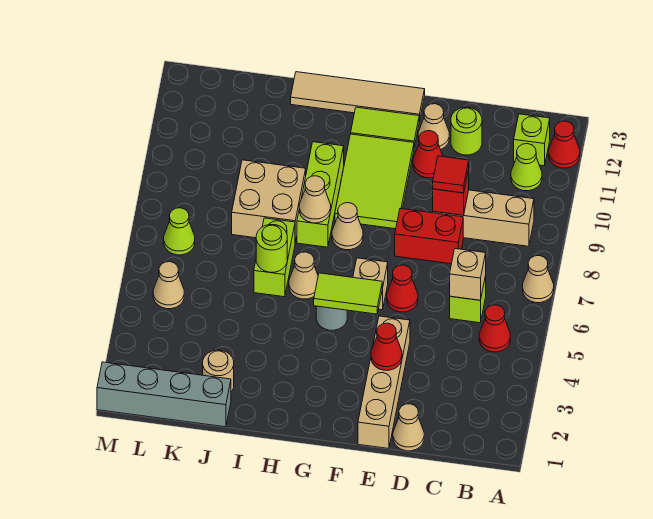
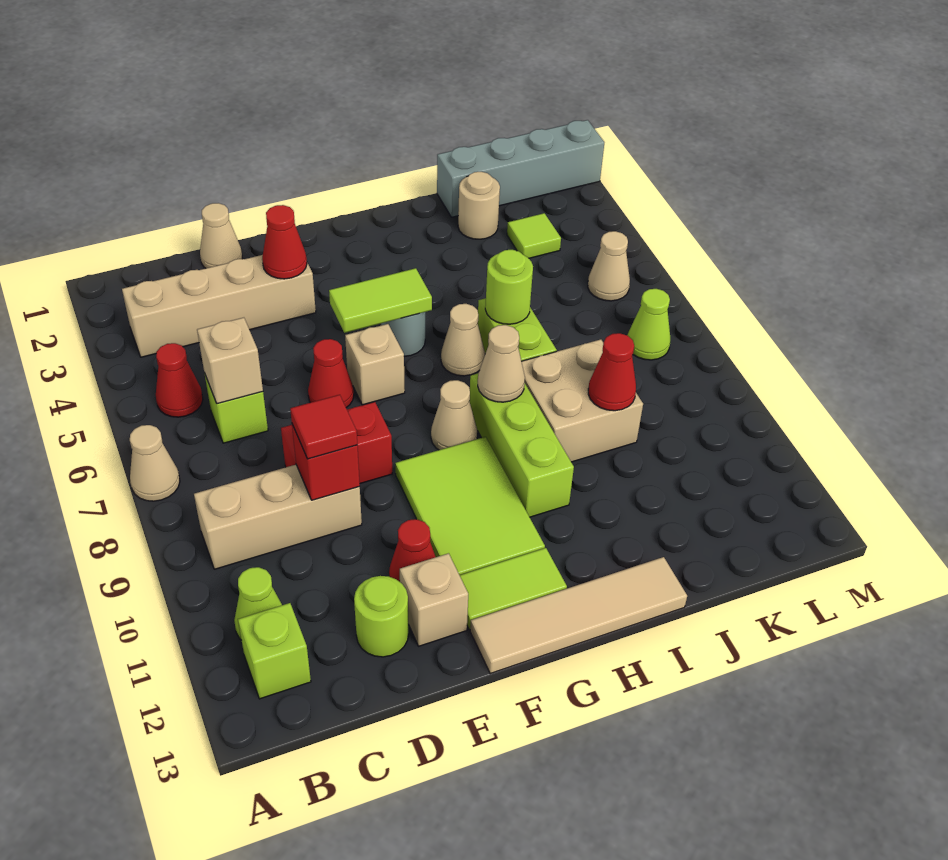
red 1x1 cone [549,121,580,168] -> red 1x1 cone moved to [588,333,636,411]
tan 1x4 brick [358,316,410,449] -> tan 1x4 brick turned to [122,255,316,357]
tan 1x1 cone [418,104,449,150] -> tan 1x1 brick [400,553,468,646]
none -> lime 1x1 tile [507,213,561,258]

